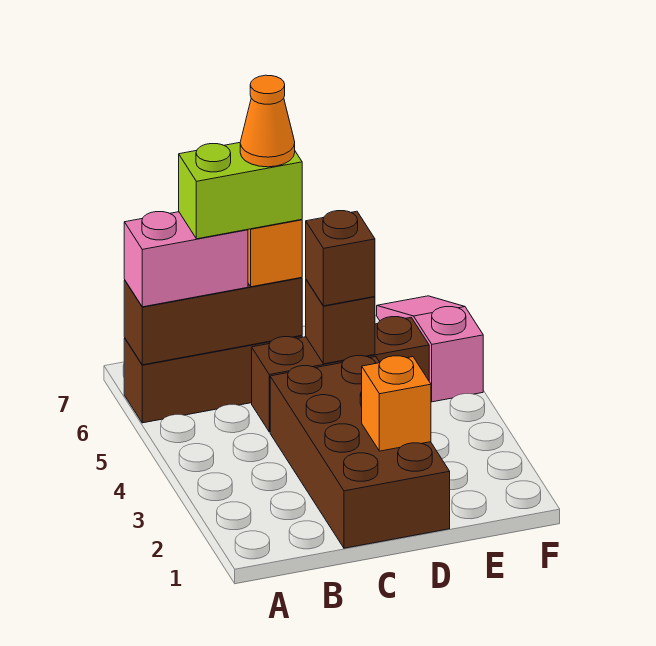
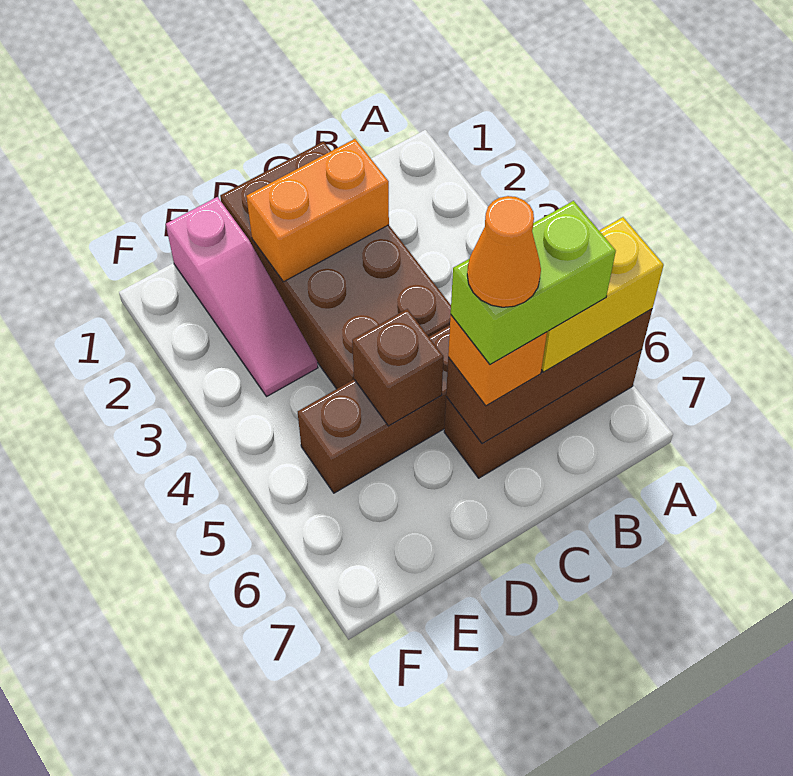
pink 1x2 brick [124,212,248,307] -> yellow 1x2 brick [541,217,664,372]
orange 1x1 brick [362,356,431,451] -> orange 1x2 brick [246,139,389,282]
brown 1x1 brick [306,211,375,306] -> none
pink 1x3 slope [377,296,483,402] -> pink 1x3 slope moved to [166,197,318,396]

